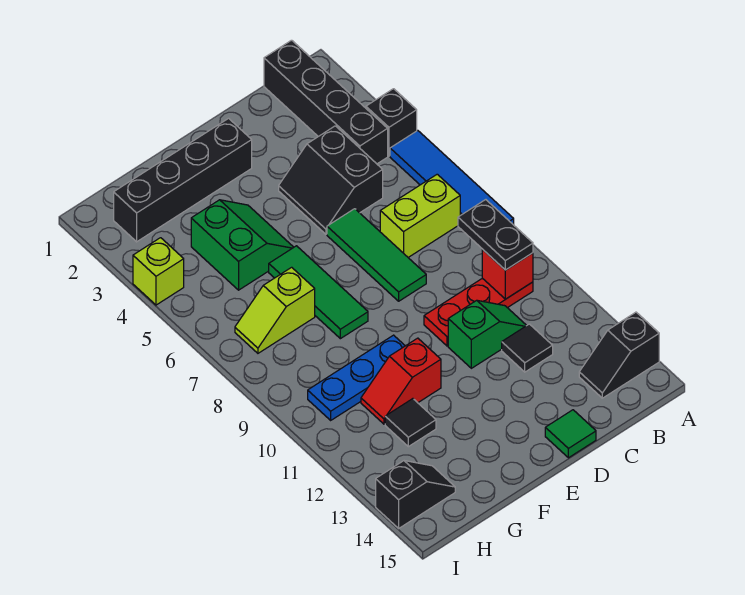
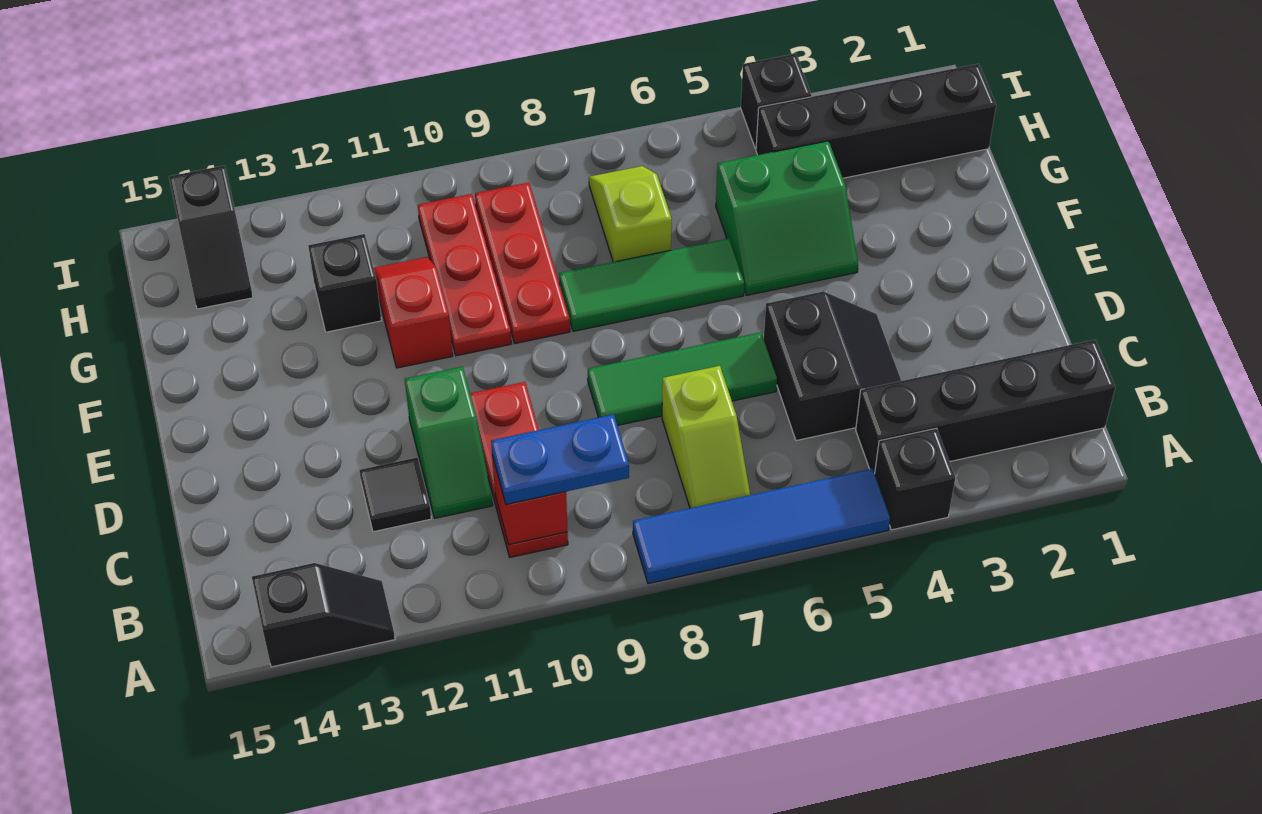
black 1x2 slope [579,312,659,398] -> black 1x2 slope turned to [252,563,395,667]
lime 1x2 brick [380,174,460,257] -> lime 1x2 slope [662,366,750,508]
black 1x2 plate [458,200,533,270] -> blue 1x2 plate [491,414,629,504]
black 2x2 slope [279,126,383,234] -> black 2x2 slope turned to [764,291,901,441]
green 1x1 tile [545,410,596,458] -> none
black 1x4 brick [114,118,252,242] -> black 1x4 brick turned to [756,64,996,178]
none -> red 1x3 plate [475,183,570,343]
blue 1x3 plate [308,335,405,420] -> red 1x3 plate [418,194,512,356]
black 1x1 tile [385,399,436,447] -> black 1x1 brick [308,234,382,332]
lime 1x1 brick [133,238,184,305] -> black 1x1 brick [741,54,811,149]

